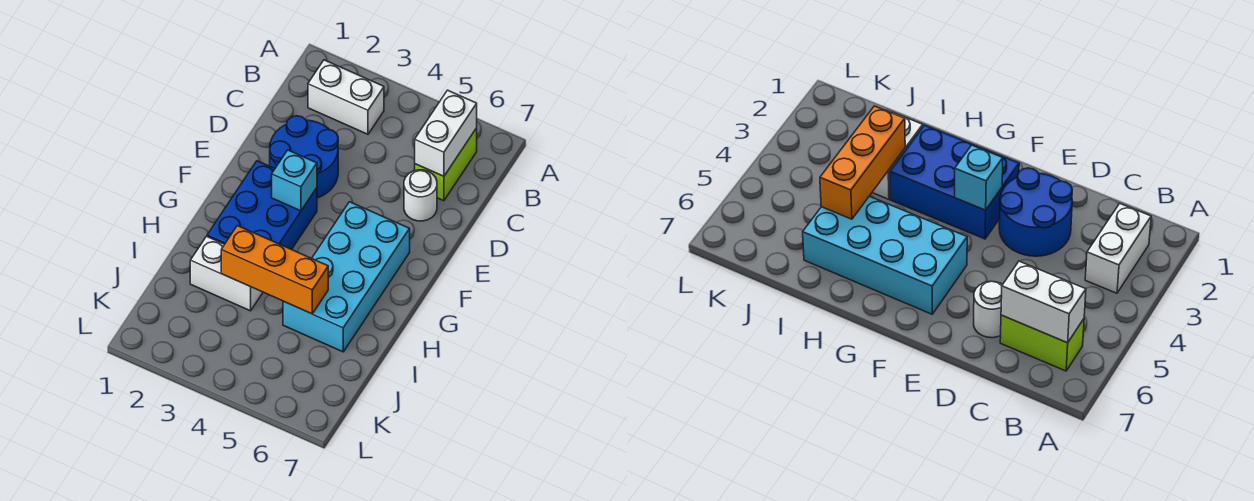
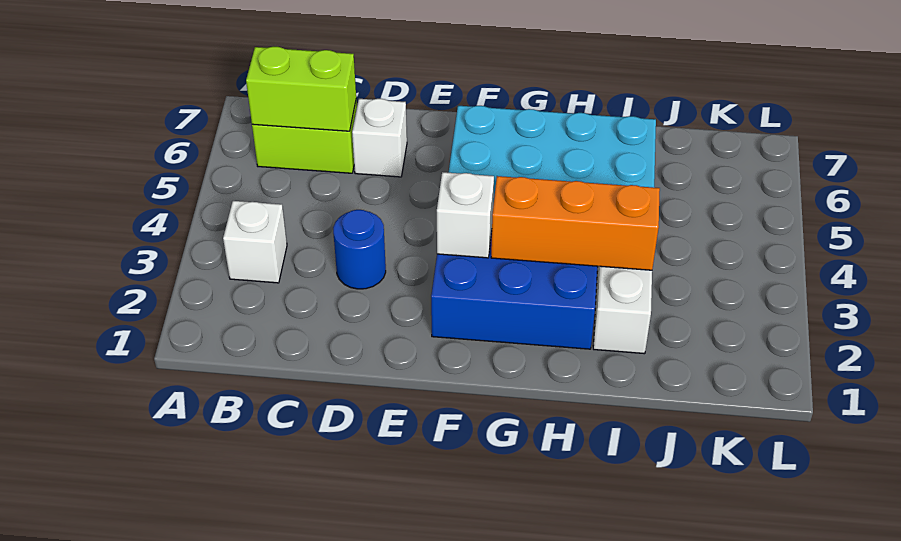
white 1x2 brick [308,60,384,134] -> white 1x1 brick [223,201,287,283]
white 1x2 brick [415,90,477,176] -> lime 1x2 brick [246,47,356,131]
blue 2x2 round brick [270,116,338,198] -> blue 1x1 round brick [333,210,386,289]
white 1x1 round brick [404,170,437,221] -> white 1x1 brick [352,99,407,177]
cyan 1x1 brick [272,150,317,211] -> white 1x1 brick [437,172,494,258]
orange 1x3 brick [221,226,328,314] -> orange 1x3 brick turned to [491,176,660,270]

